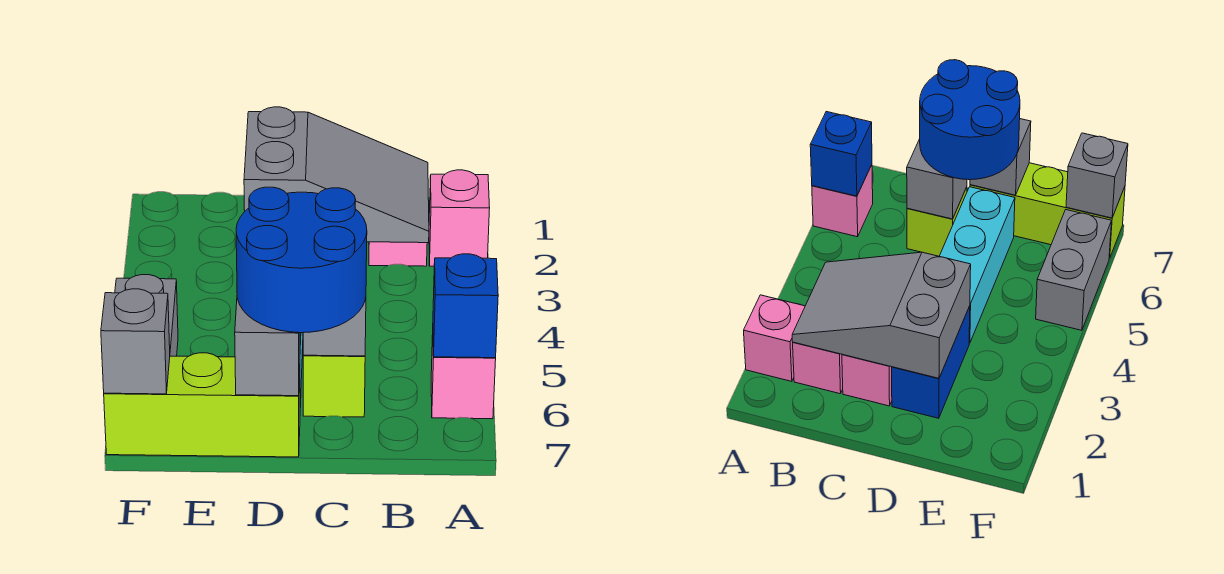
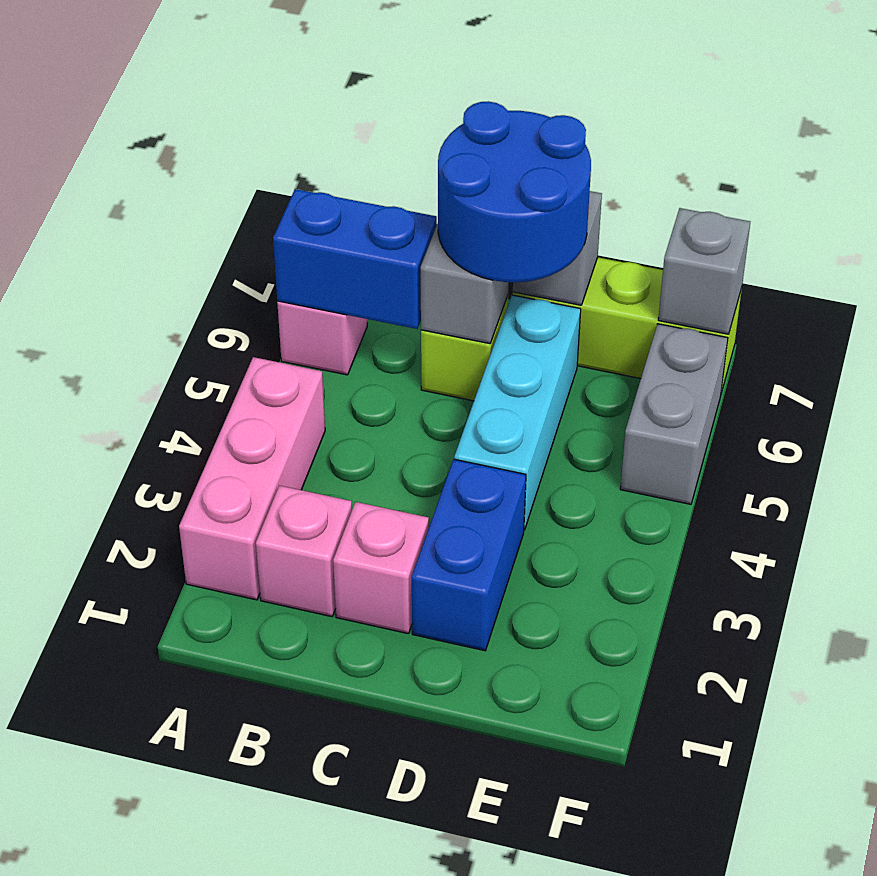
pink 1x1 brick [429,170,490,266] -> pink 1x3 brick [179,357,325,600]
blue 1x1 brick [433,254,498,358] -> blue 1x2 brick [273,189,437,329]
grey 2x3 slope [244,107,429,243] -> none

